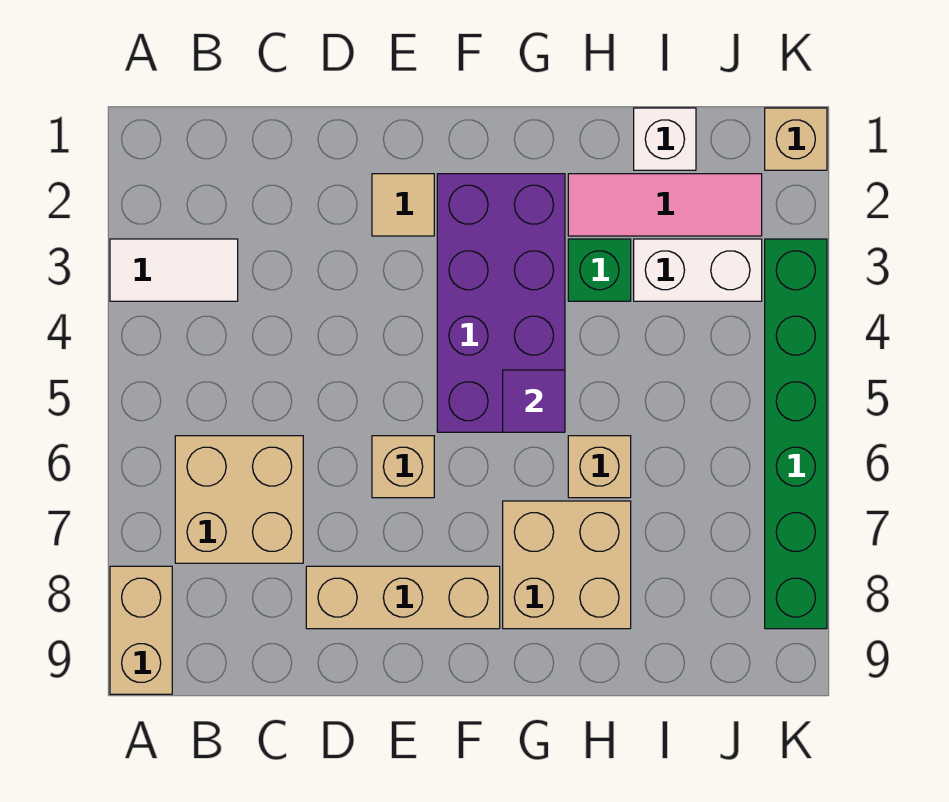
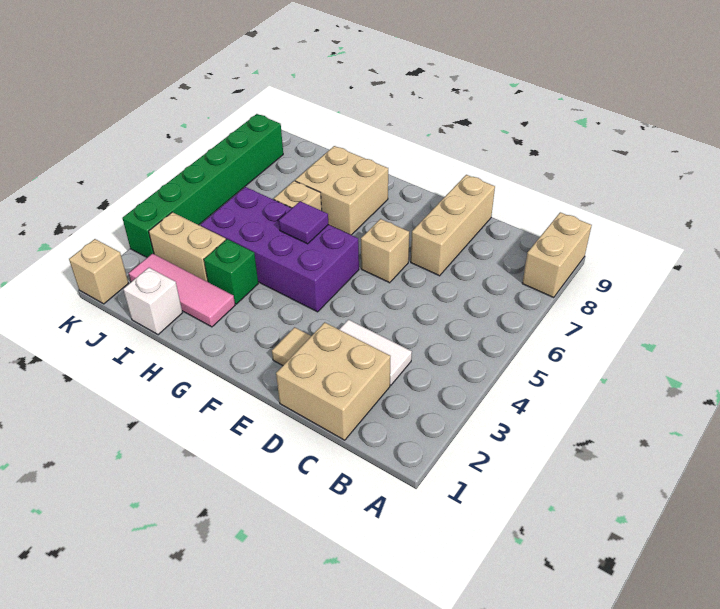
white 1x2 tile [110,239,238,301] -> white 1x2 tile moved to [339,320,412,385]
tan 2x2 brick [175,436,303,563] -> tan 2x2 brick moved to [276,322,390,440]
tan 1x3 brick [306,566,500,629] -> tan 1x3 brick turned to [411,175,495,276]
purple 2x4 brick [437,174,565,432] -> purple 2x4 brick turned to [201,187,359,312]
white 1x2 brick [634,239,762,301] -> tan 1x2 brick [149,212,226,282]

